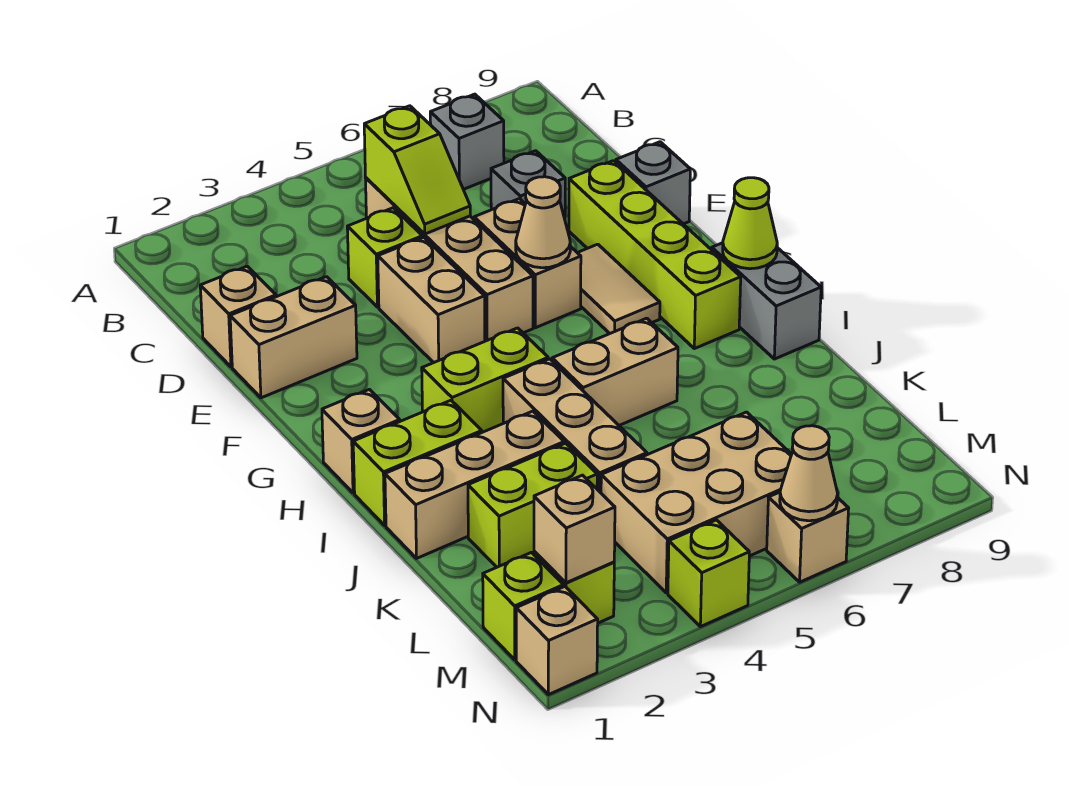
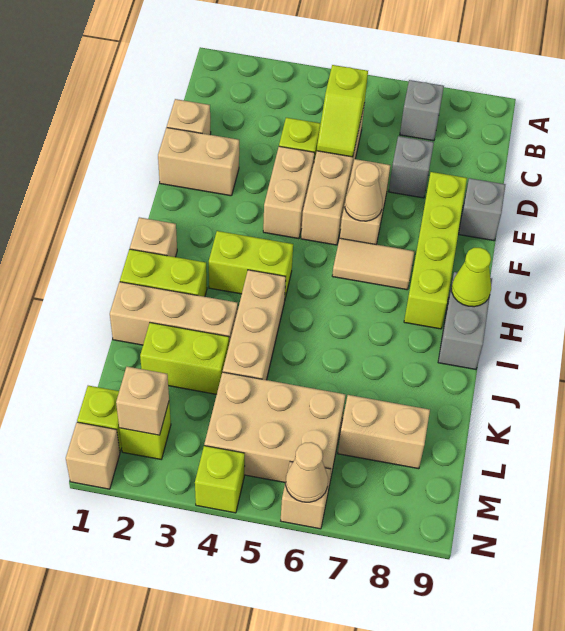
tan 1x2 tile [578,244,660,334] -> tan 1x2 tile turned to [332,238,415,290]
tan 1x2 brick [552,318,678,425] -> tan 1x2 brick moved to [338,395,430,469]

